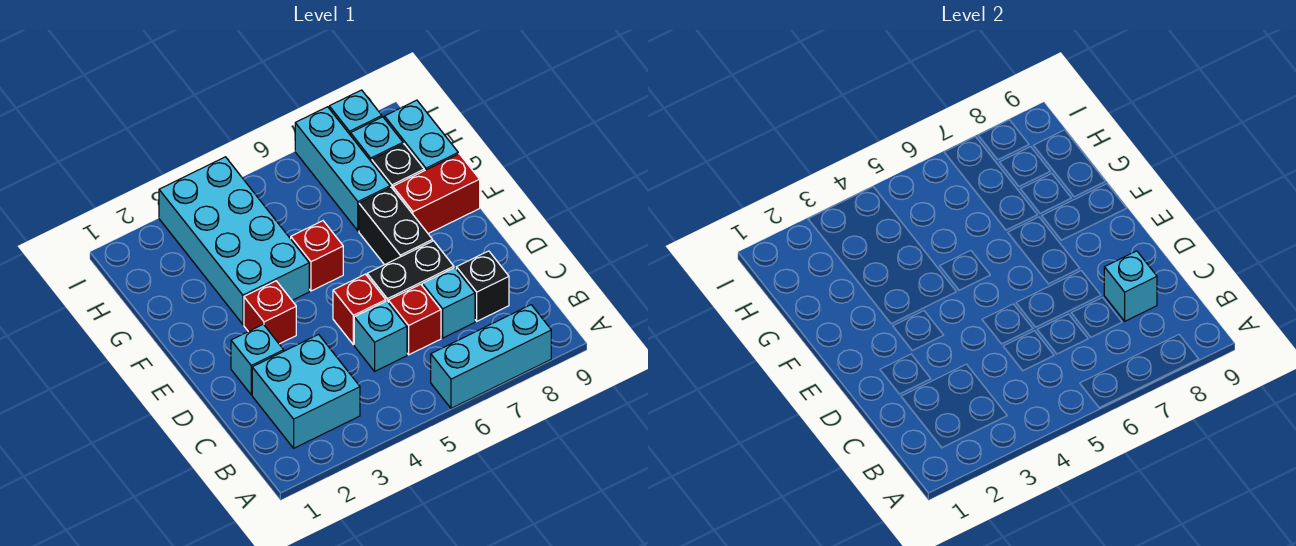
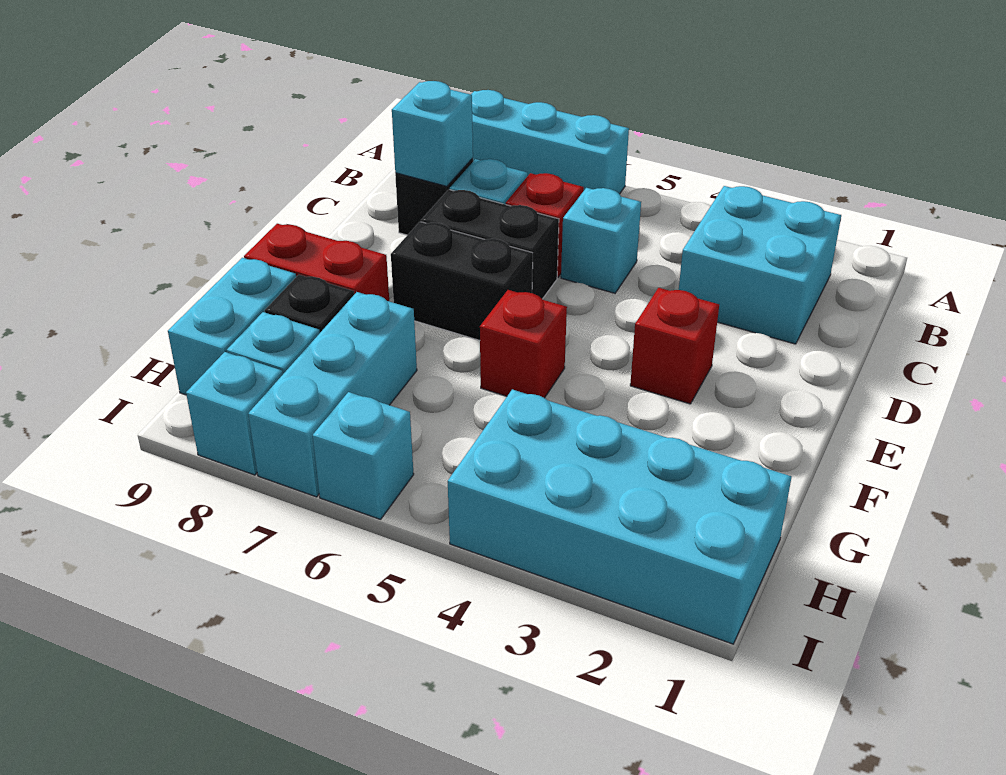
cyan 1x1 brick [231,324,284,395] -> cyan 1x1 brick moved to [312,392,414,519]
red 1x1 brick [333,274,386,345] -> none
black 1x2 brick [359,187,433,265] -> black 1x2 brick turned to [391,222,533,340]
cyan 2x4 brick [159,157,309,324] -> cyan 2x4 brick turned to [448,389,792,644]

